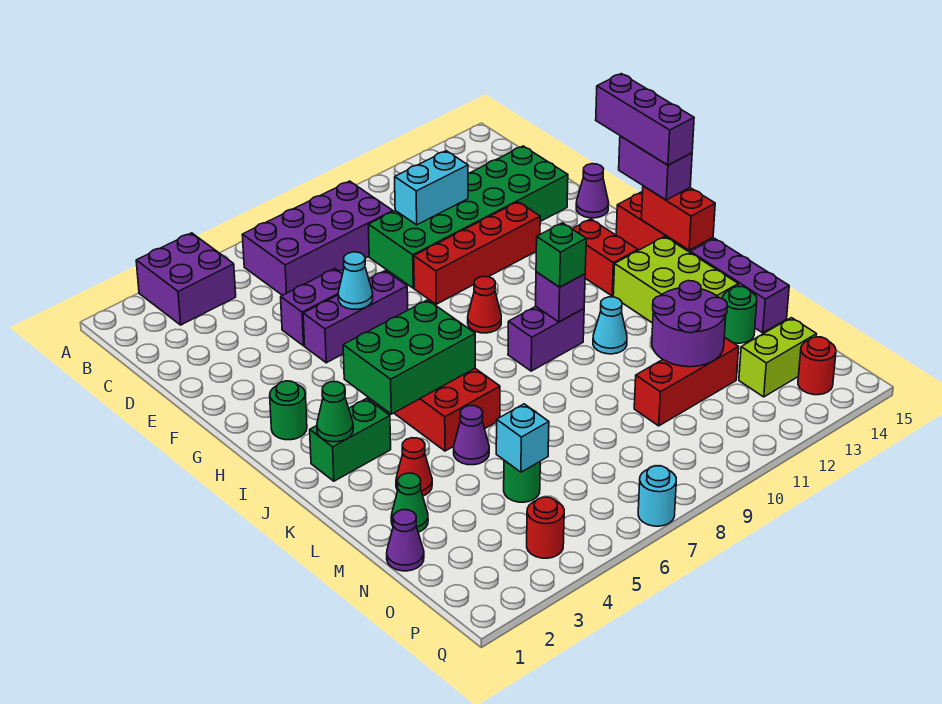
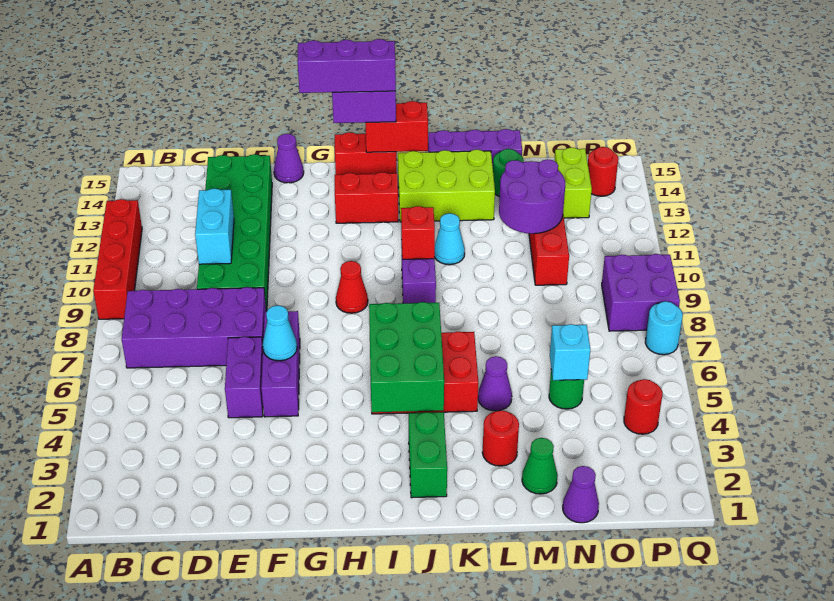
purple 2x2 brick [136,233,236,325] -> purple 2x2 brick moved to [602,254,680,331]
purple 2x4 brick [242,181,393,295] -> purple 2x4 brick turned to [122,287,266,368]
red 1x4 brick [414,202,540,304] -> red 1x4 brick moved to [93,199,142,319]
green 1x1 round brick [270,381,307,440] -> none
green 1x1 cone [317,382,353,442] -> none
purple 1x1 brick [536,272,585,322] -> red 1x1 brick [401,206,435,259]
green 1x1 brick [536,223,586,287] -> none
red 1x1 cone [396,438,432,496] -> red 1x1 round brick [482,410,519,466]

